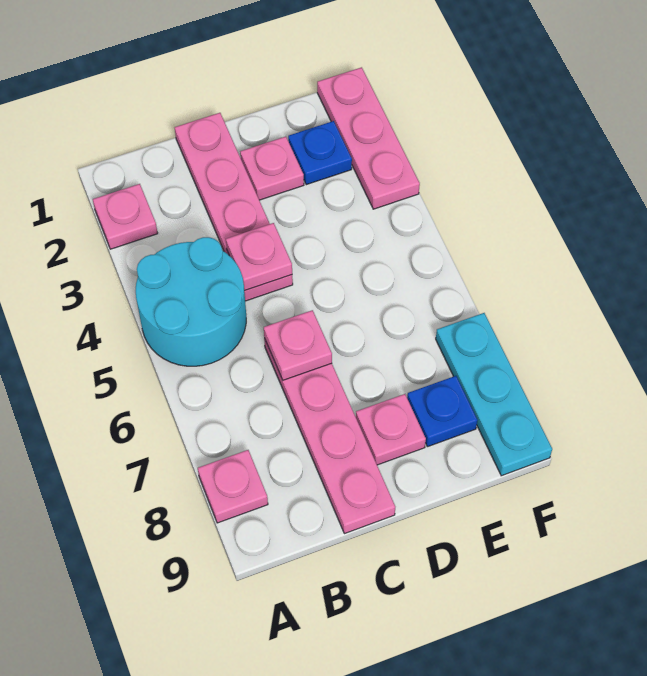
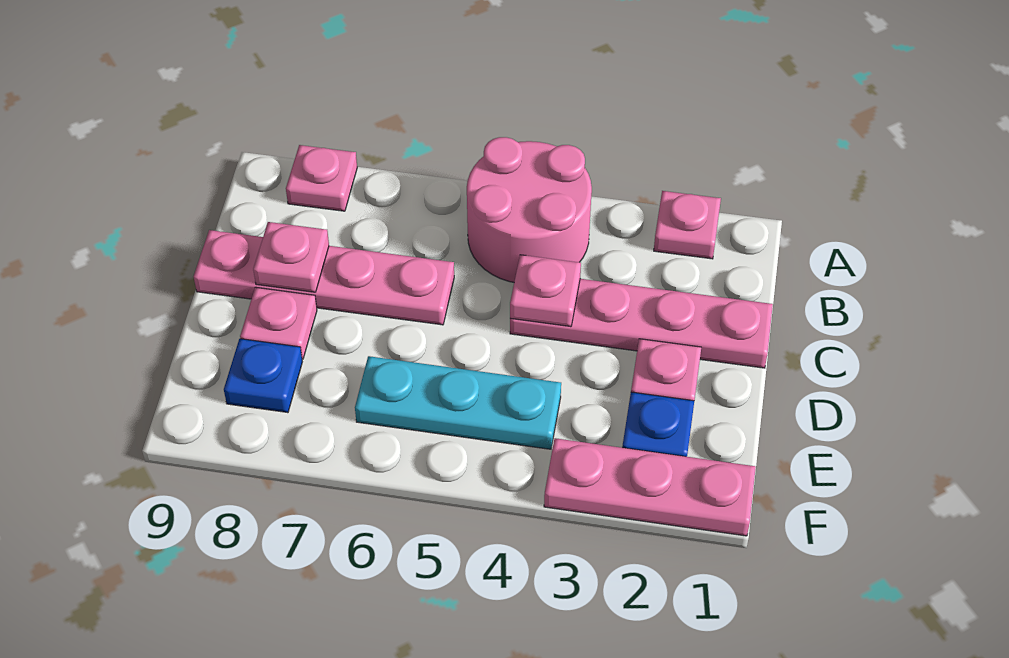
cyan 2x2 round brick [136,237,246,366] -> pink 2x2 round brick [467,137,592,282]
pink 1x1 plate [264,310,332,380] -> pink 1x1 plate moved to [253,222,329,292]
cyan 1x3 plate [436,313,552,476] -> cyan 1x3 plate moved to [355,356,561,449]

